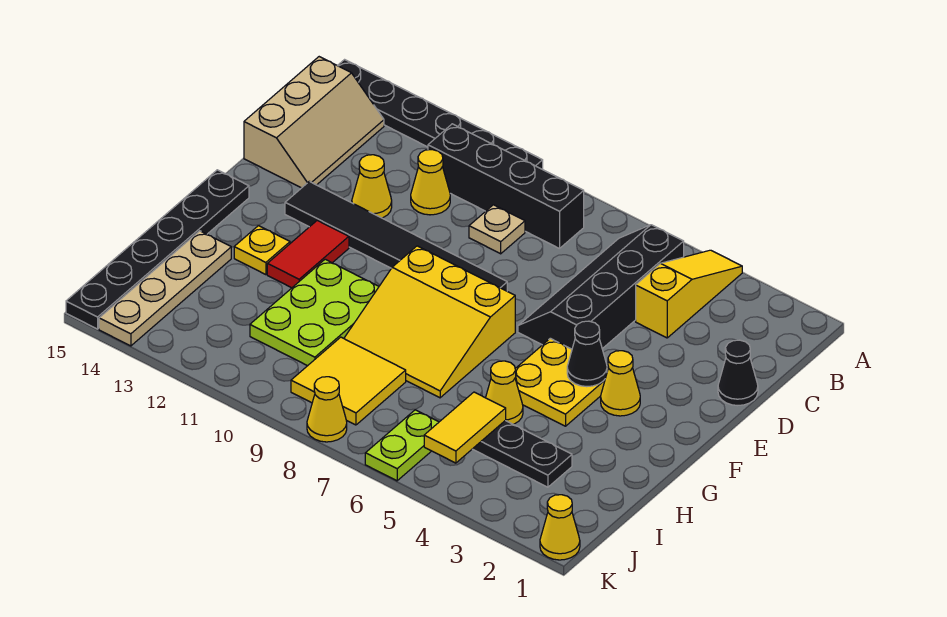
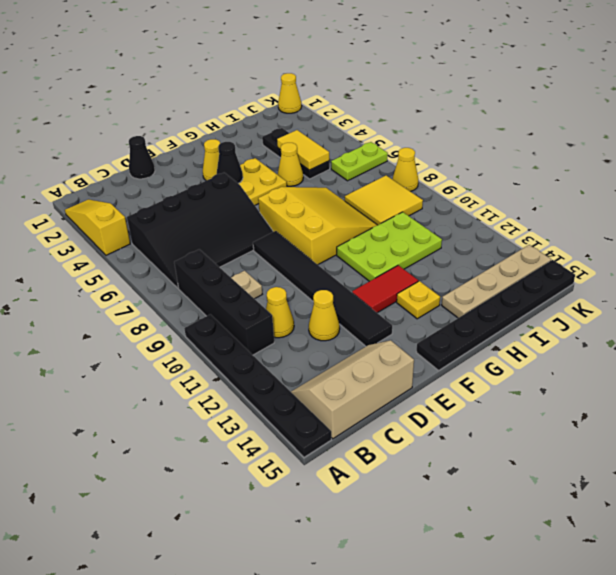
yellow 1x3 slope [636,250,742,338] -> yellow 1x3 slope turned to [65,199,130,255]
black 2x4 slope [518,225,684,349] -> black 3x4 slope [127,173,273,288]
yellow 1x2 tile [424,392,506,463] -> yellow 1x2 tile turned to [277,130,329,170]

